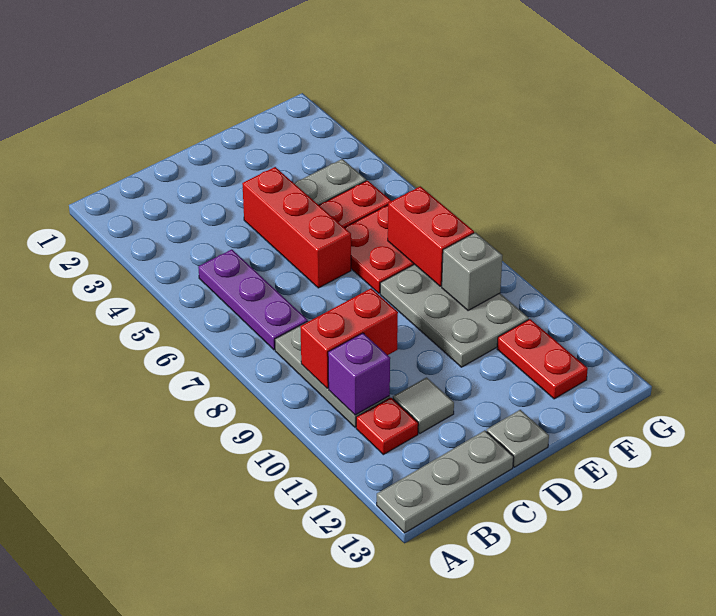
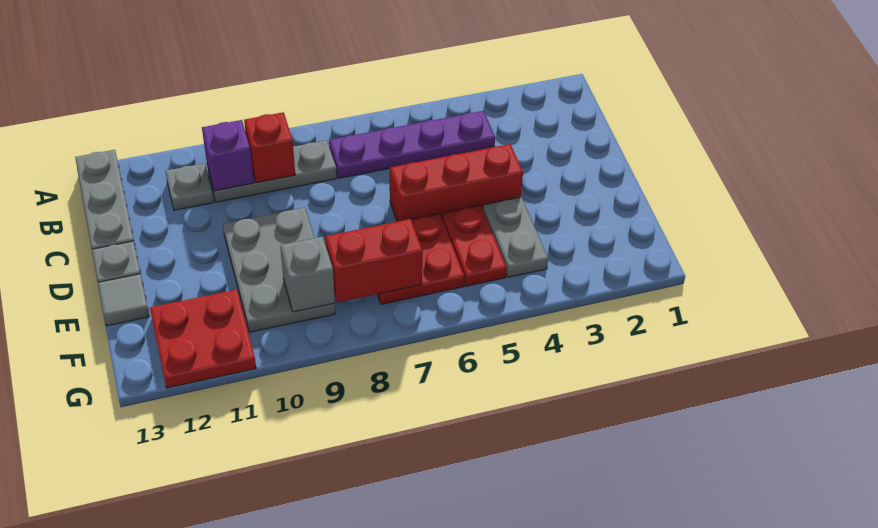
purple 1x3 plate [198,249,308,350] -> purple 1x4 plate [329,111,495,178]
red 1x2 brick [300,288,398,388] -> red 1x1 brick [244,112,295,183]
red 1x1 plate [356,398,418,455] -> grey 1x1 plate [165,163,214,210]
grey 1x1 tile [393,377,454,433] -> grey 1x1 tile moved to [98,274,149,326]
grey 2x3 plate [380,264,529,367] -> grey 2x3 plate turned to [223,207,335,332]
red 1x2 plate [497,319,588,399] -> red 2x2 plate [150,290,256,388]

